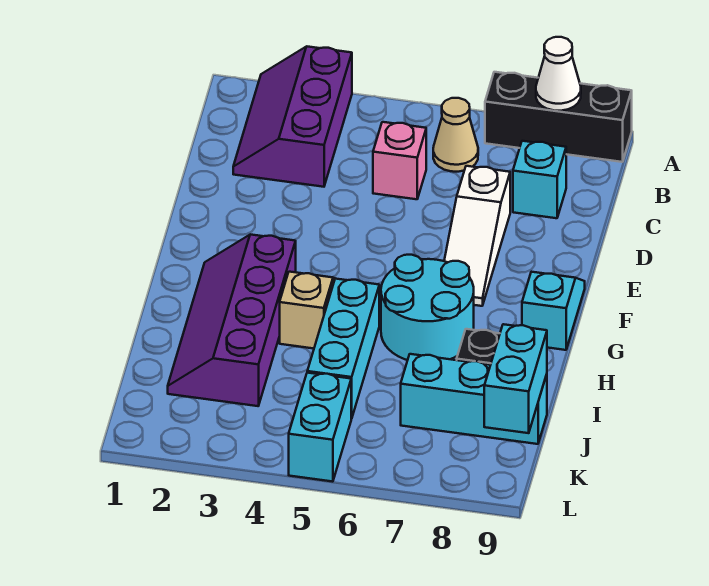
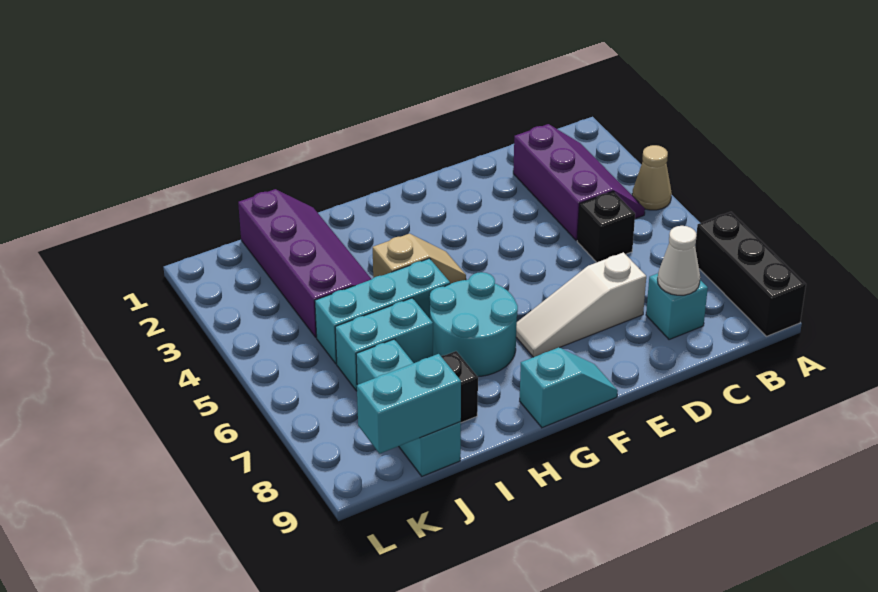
purple 2x3 slope [233,46,352,187] -> purple 2x3 slope turned to [513,124,645,241]
white 1x1 cone [536,37,581,111] -> white 1x1 cone moved to [658,226,700,295]
tan 1x1 cone [433,98,478,172] -> tan 1x1 cone moved to [632,145,672,210]
pink 1x1 brick [373,122,426,199] -> black 1x1 brick [577,191,635,262]
purple 2x4 slope [168,234,296,406] -> purple 2x4 slope turned to [238,189,371,338]
cyan 1x2 brick [289,373,351,482] -> cyan 1x2 brick moved to [335,298,433,391]

